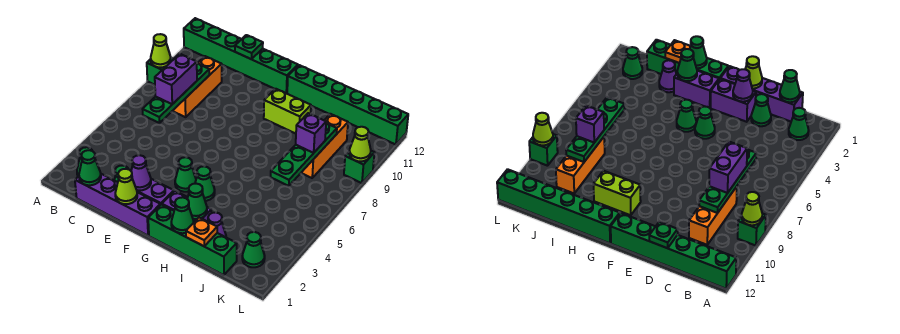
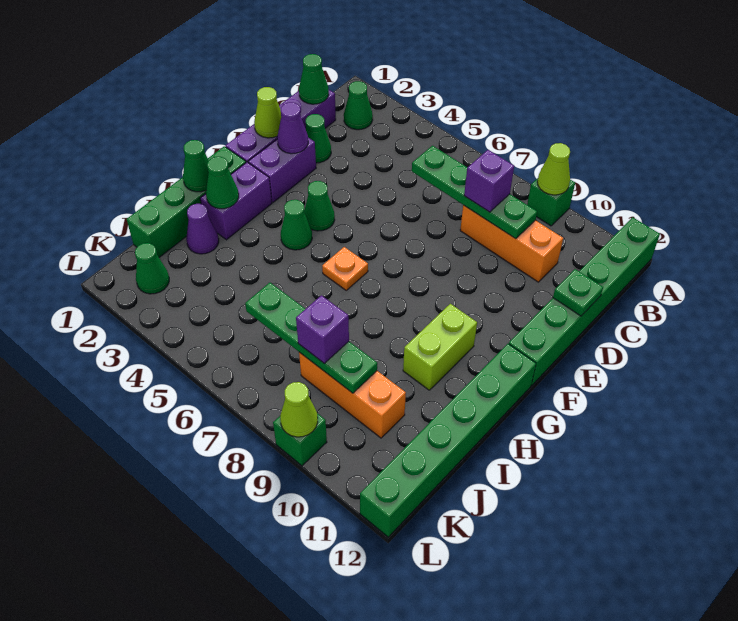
purple 1x2 brick [155,54,197,104] -> purple 1x1 brick [464,150,514,212]
orange 1x1 plate [186,218,217,246] -> orange 1x1 plate moved to [322,247,368,290]

